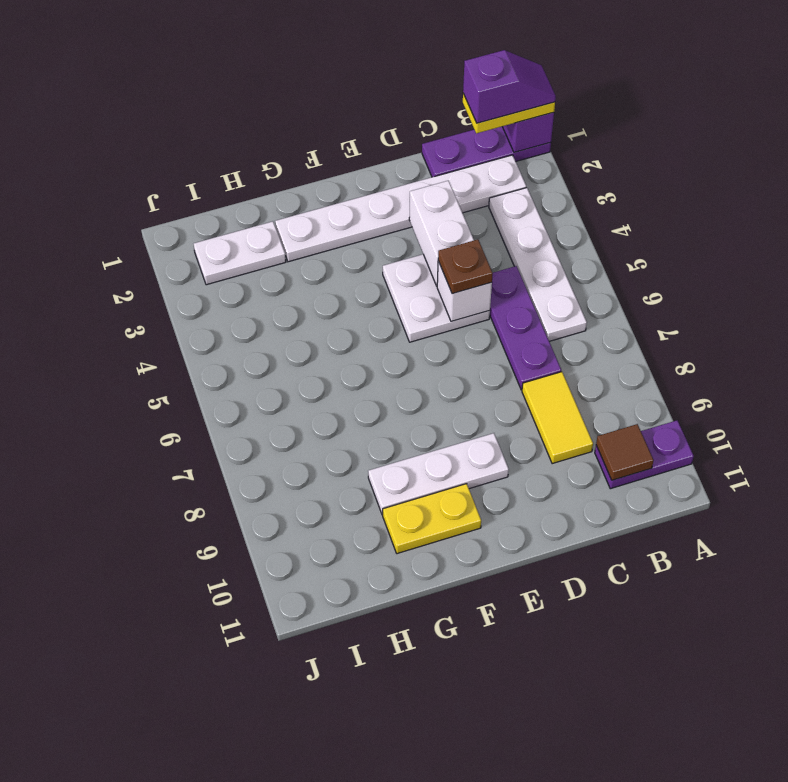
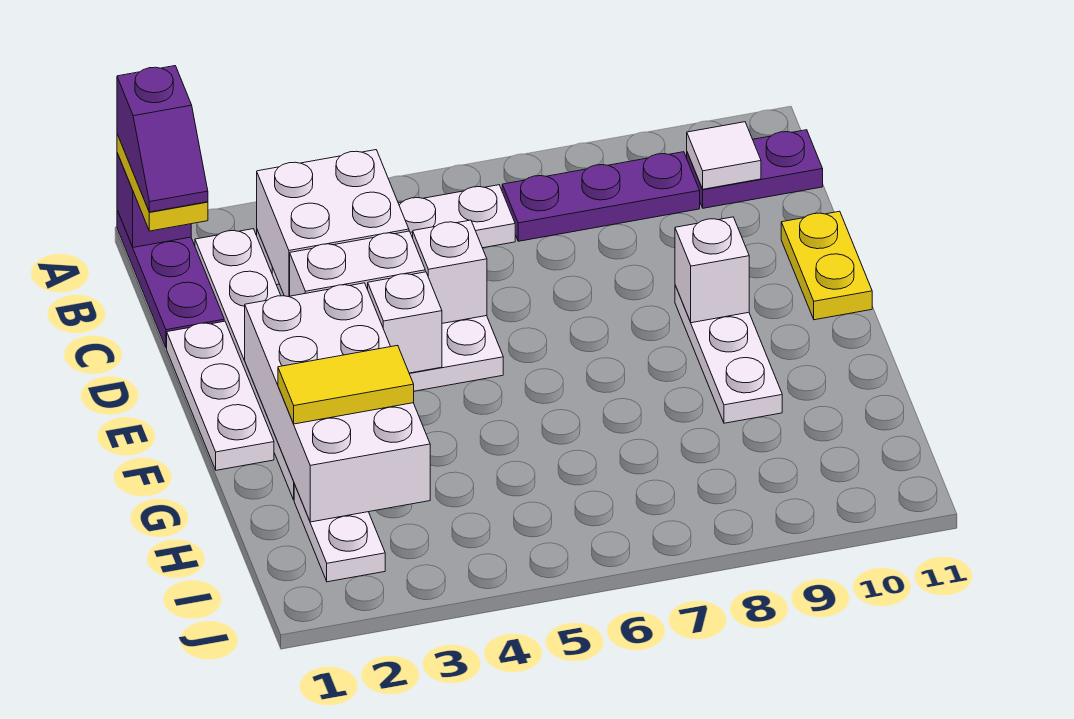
purple 1x2 slope [463,50,556,123] -> purple 1x2 slope turned to [117,66,208,212]
purple 1x2 plate [595,420,694,489] -> purple 1x2 plate turned to [687,130,823,208]
none -> white 2x2 brick [257,150,409,297]
brown 1x1 tile [596,424,654,480] -> white 1x1 tile [687,122,761,189]
purple 1x3 plate [490,266,561,390] -> purple 1x3 plate moved to [502,152,700,241]
yellow 1x2 tile [522,372,593,464] -> yellow 1x2 tile moved to [278,345,414,424]
none -> white 1x3 plate [167,321,274,470]
brown 1x1 plate [438,239,493,294] -> none
none -> white 2x4 brick [245,283,430,522]
none -> white 1x1 brick [368,272,442,373]
none -> white 1x1 brick [675,217,749,323]
yellow 1x2 plate [383,484,481,554] -> yellow 1x2 plate moved to [781,211,872,320]

